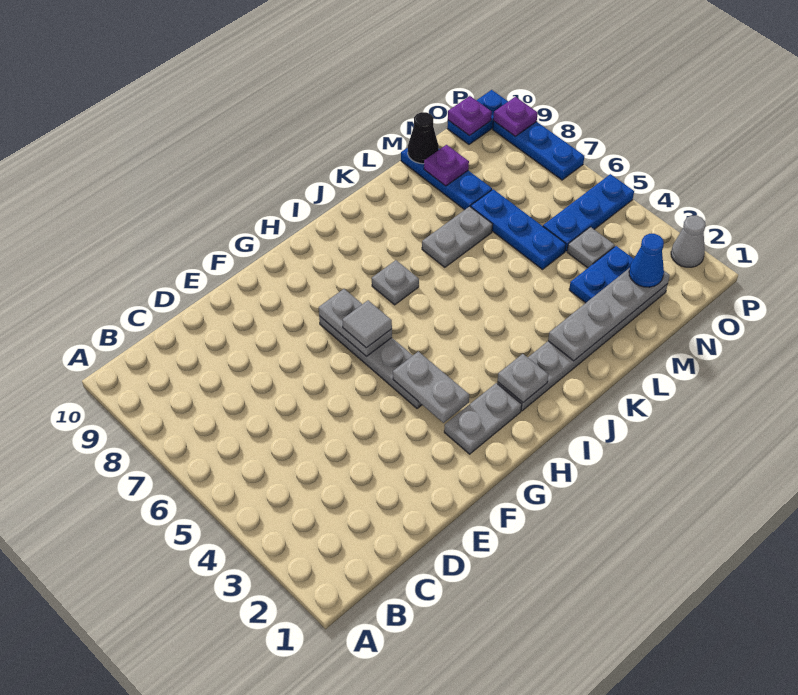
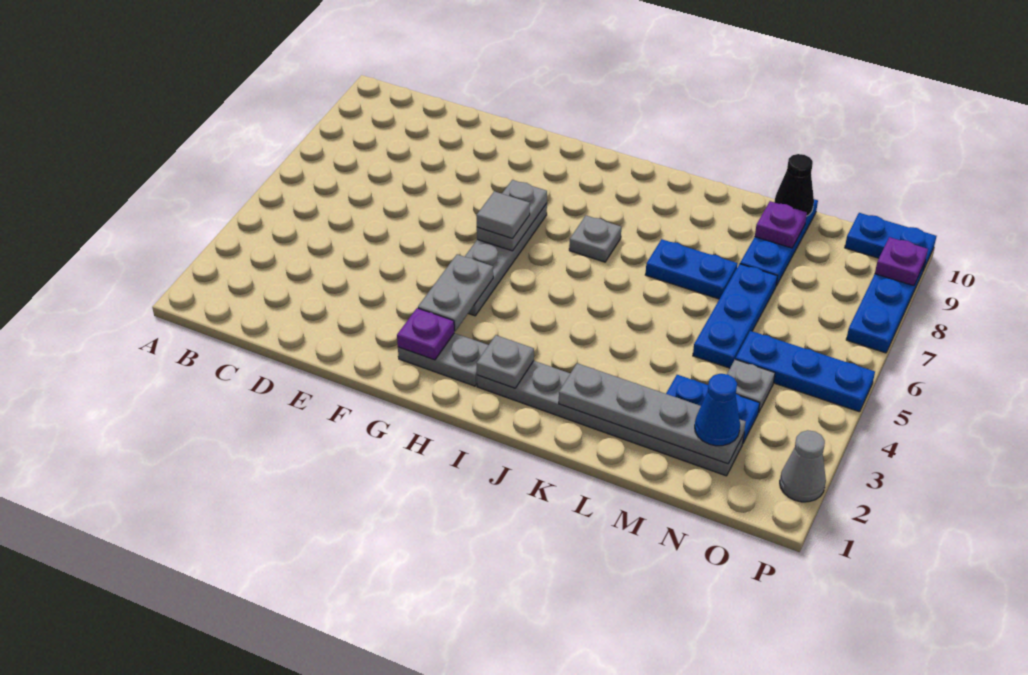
grey 1x2 plate [422,206,493,267] -> blue 1x2 plate [645,239,738,299]
purple 1x1 plate [448,96,492,135] -> purple 1x1 plate moved to [397,308,454,360]

